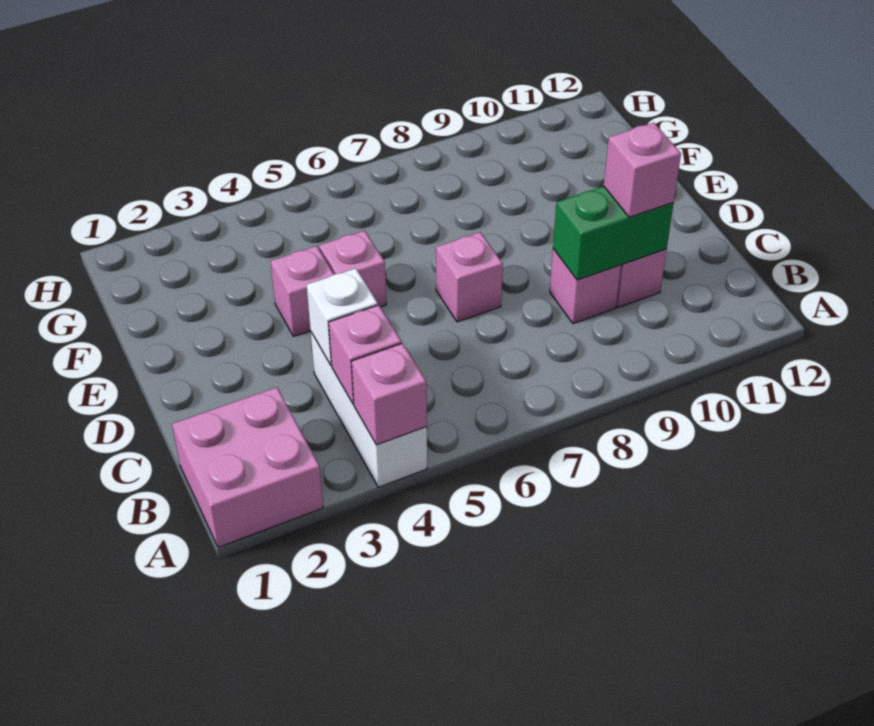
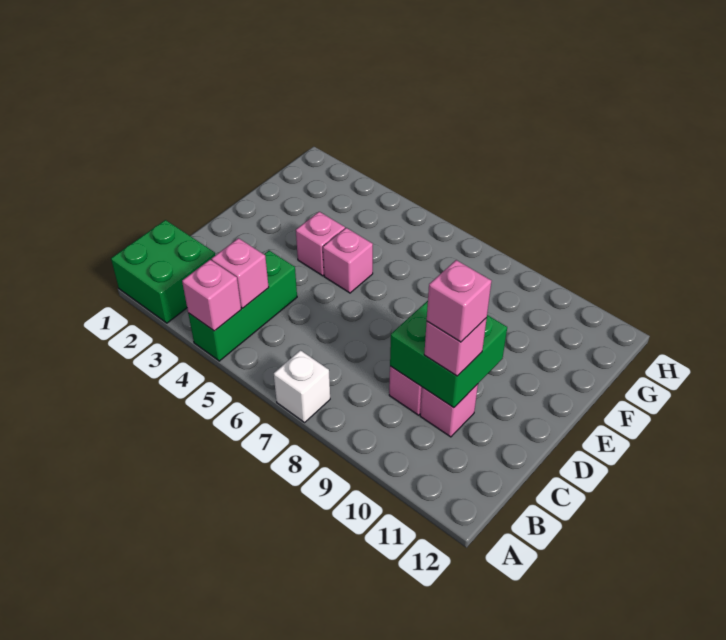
pink 2x2 brick [172,387,323,547] -> green 2x2 brick [111,220,215,323]
white 1x3 brick [311,332,427,487] -> green 1x3 brick [188,251,297,361]
white 1x1 brick [307,268,378,366] -> white 1x1 brick moved to [274,350,330,422]
green 1x2 brick [553,186,674,280] -> green 2x2 brick [390,301,507,408]
pink 1x1 brick [436,232,503,322] -> pink 1x1 brick moved to [427,260,491,342]

